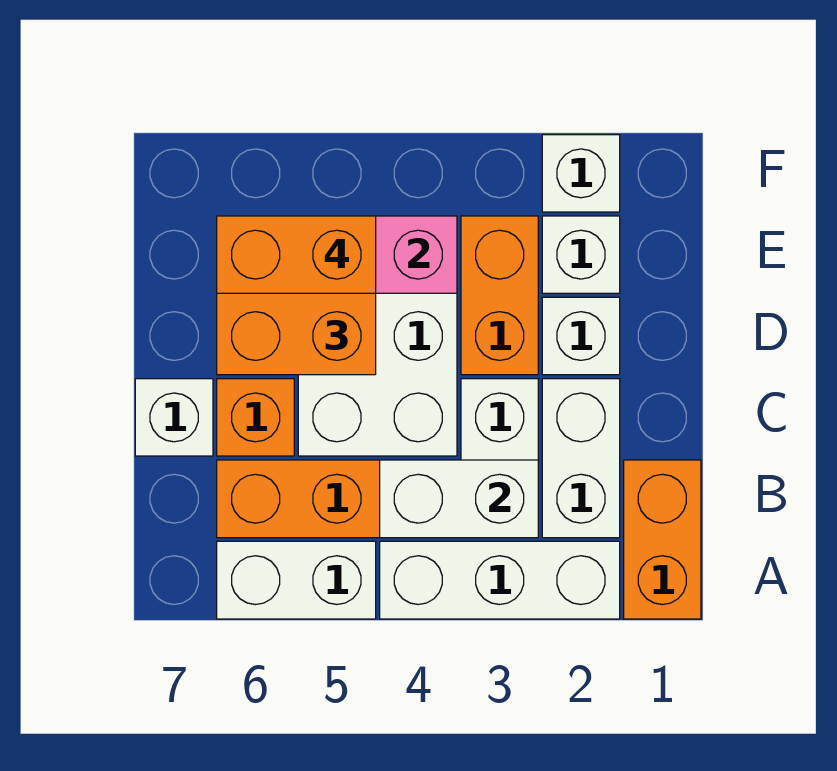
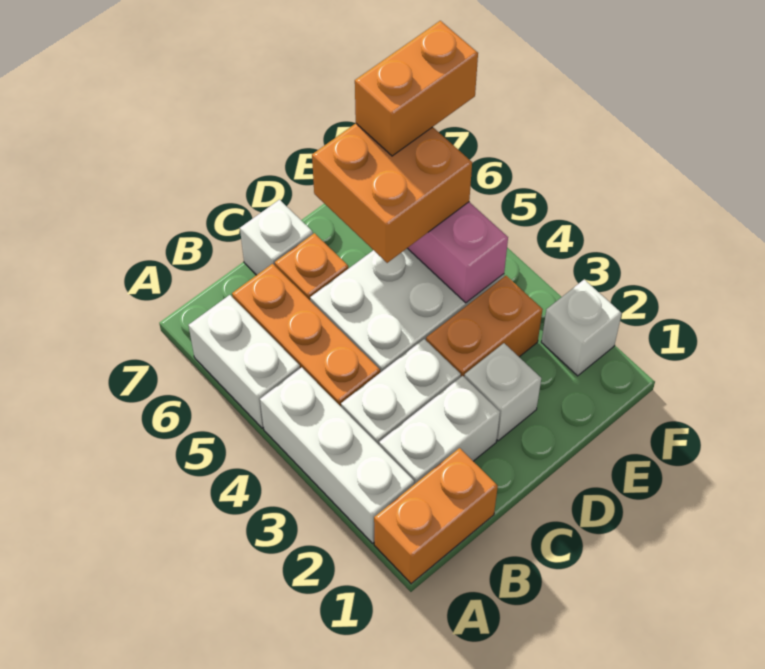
white 1x2 brick [380,460,538,538] -> none
white 1x1 brick [542,216,620,293] -> none
orange 1x2 brick [217,216,376,293] -> orange 1x2 brick turned to [355,21,478,156]

